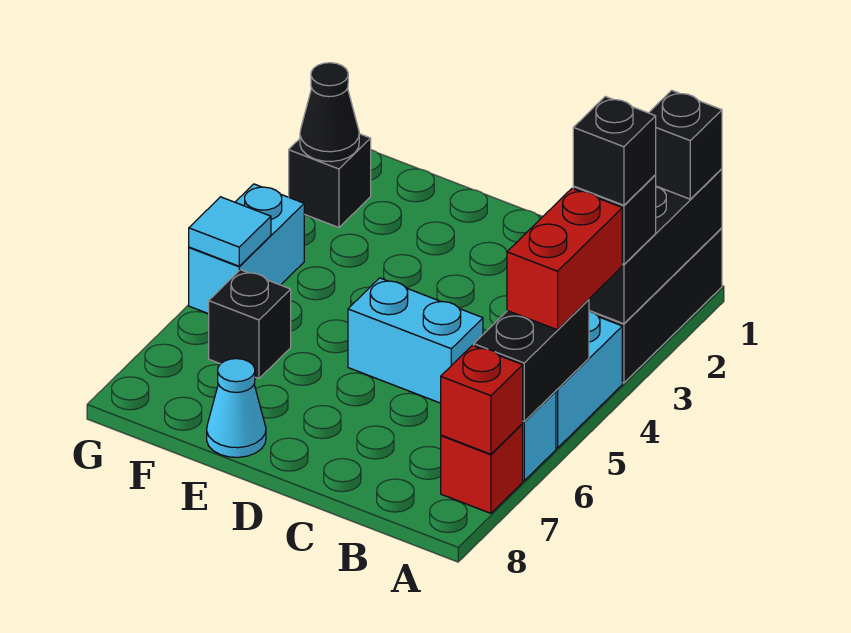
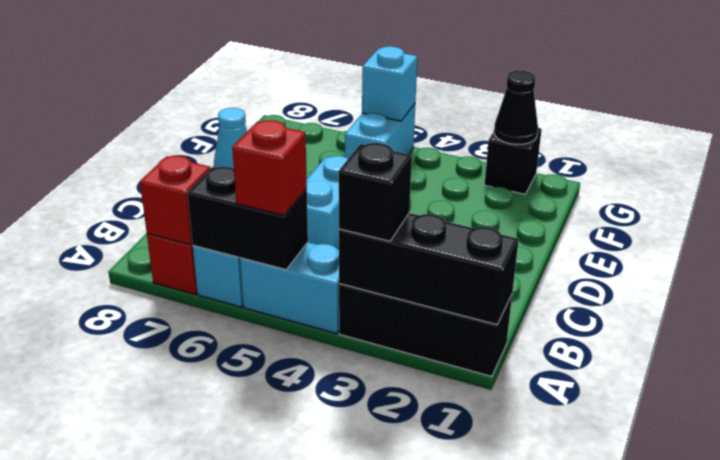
black 1x1 brick [649,90,722,199] -> none
black 1x1 brick [573,96,656,205] -> none
red 1x2 brick [507,188,622,330] -> red 1x1 brick [232,120,307,215]
black 1x1 brick [209,270,291,378] -> none
cyan 1x2 brick [189,184,304,314] -> cyan 1x2 brick turned to [345,104,415,159]
cyan 1x1 tile [189,197,271,266] -> cyan 1x1 brick [362,46,417,121]

